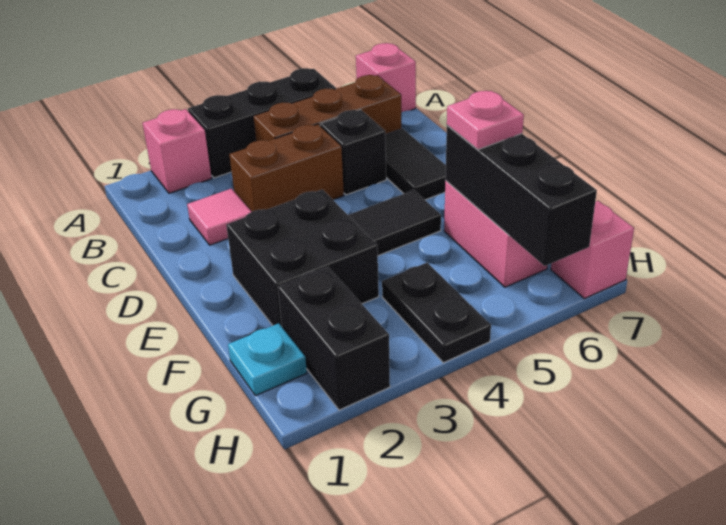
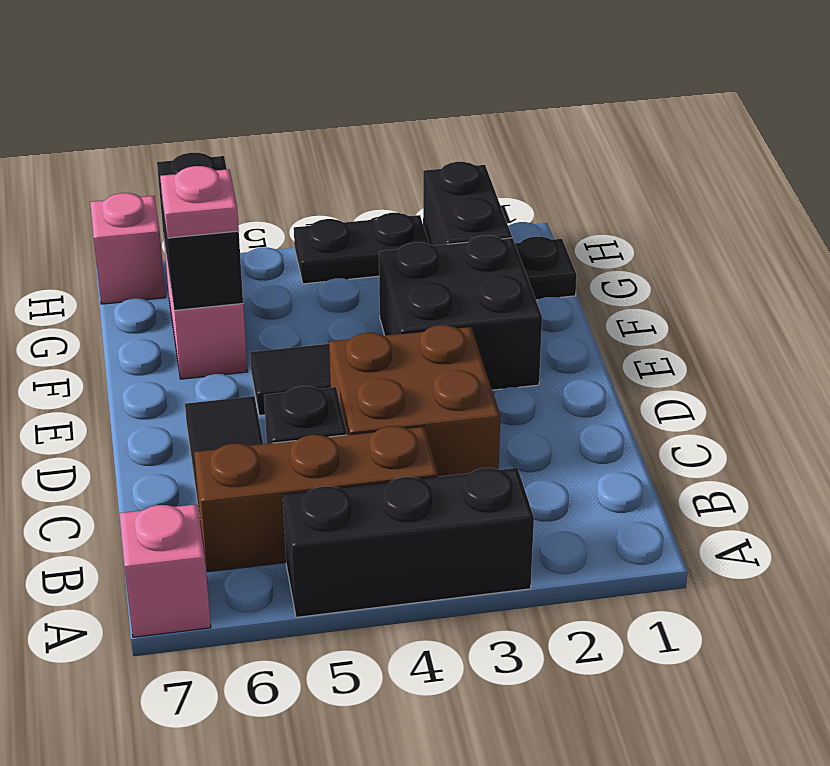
pink 1x1 brick [143,109,212,193] -> none
pink 1x1 tile [187,189,251,245] -> none
brown 1x2 brick [229,124,344,212] -> brown 2x2 brick [329,325,500,477]
black 1x3 brick [445,125,597,266] -> black 1x2 brick [157,153,243,310]
cyan 1x1 plate [228,323,307,396] -> black 1x1 plate [515,237,577,300]
black 1x2 plate [382,263,491,363] -> black 1x2 plate turned to [294,213,429,284]

